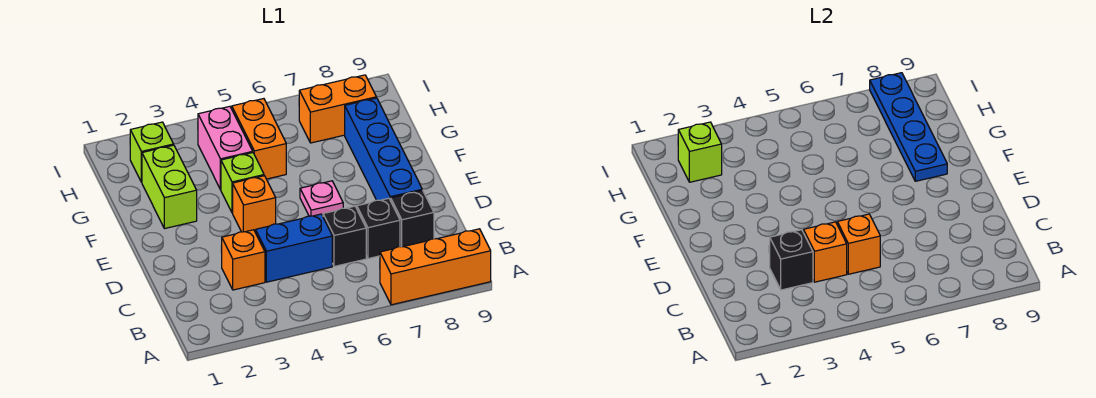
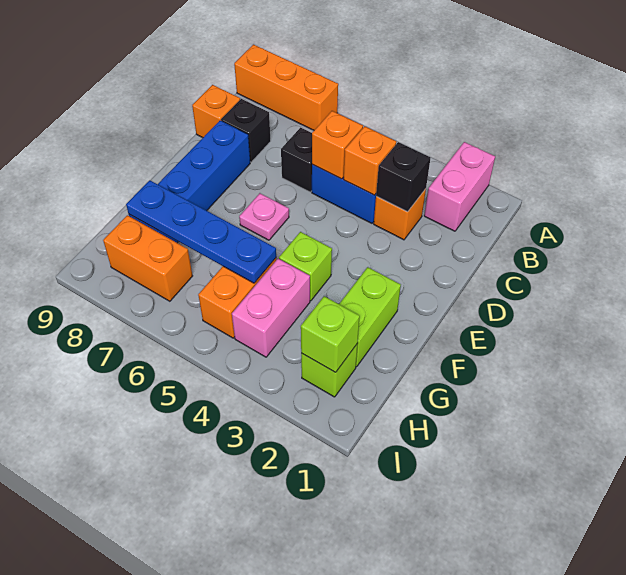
none -> pink 1x2 brick [424,142,495,231]
black 1x1 brick [357,198,400,259] -> none
orange 1x1 brick [233,176,276,233] -> orange 1x1 brick moved to [192,85,240,138]
blue 1x4 plate [870,73,947,181] -> blue 1x4 plate turned to [126,180,276,283]

